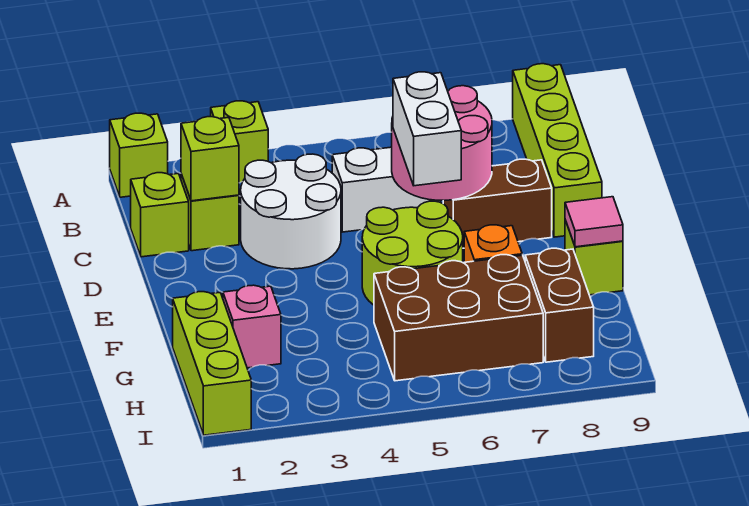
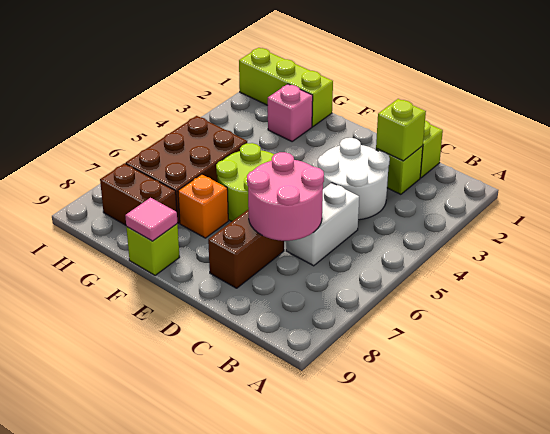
lime 1x1 brick [110,113,168,197] -> none
lime 1x1 brick [211,101,268,183] -> none
lime 1x4 brick [513,64,602,237] -> none
white 1x2 brick [393,72,461,186] -> none

